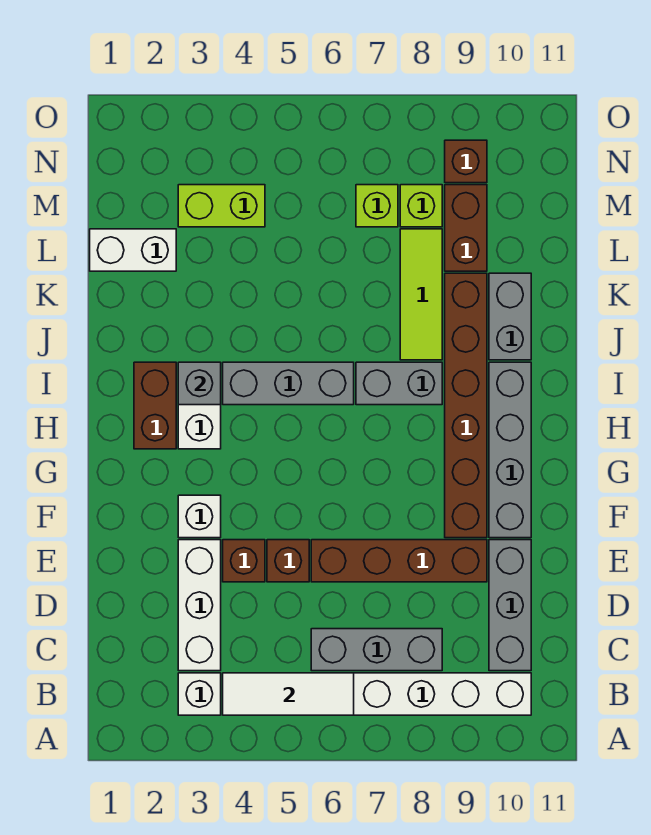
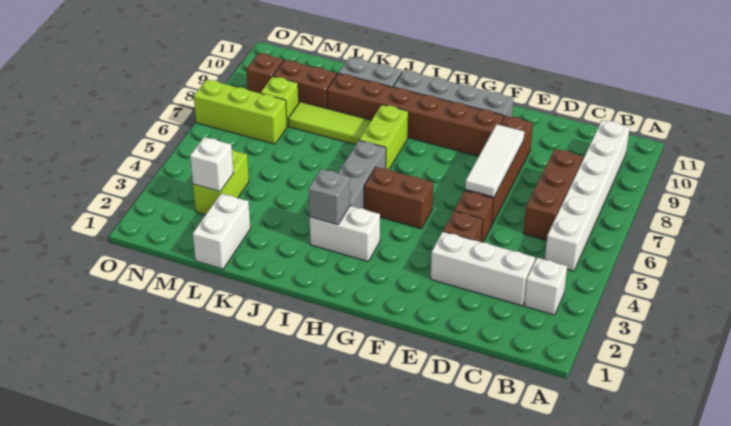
white 1x3 tile [223,673,354,715] -> white 1x3 tile moved to [465,124,524,197]
grey 1x3 brick [311,629,442,671] -> brown 1x3 brick [524,149,583,240]
grey 1x3 brick [489,540,531,671] -> none
white 1x1 brick [178,495,221,538] -> white 1x1 brick moved to [190,137,233,192]
brown 1x2 brick [134,362,176,449] -> brown 1x2 brick moved to [364,167,433,229]
grey 1x2 brick [356,362,442,405] -> lime 1x2 brick [359,105,408,169]
lime 1x1 brick [356,185,398,227] -> lime 1x3 brick [194,79,287,144]

